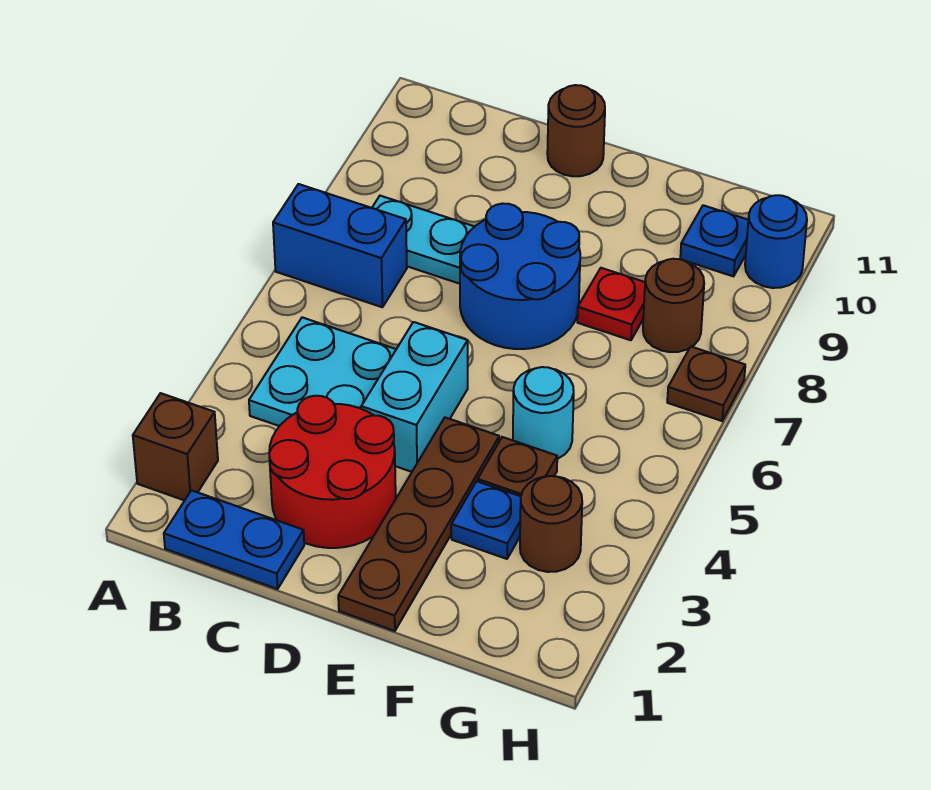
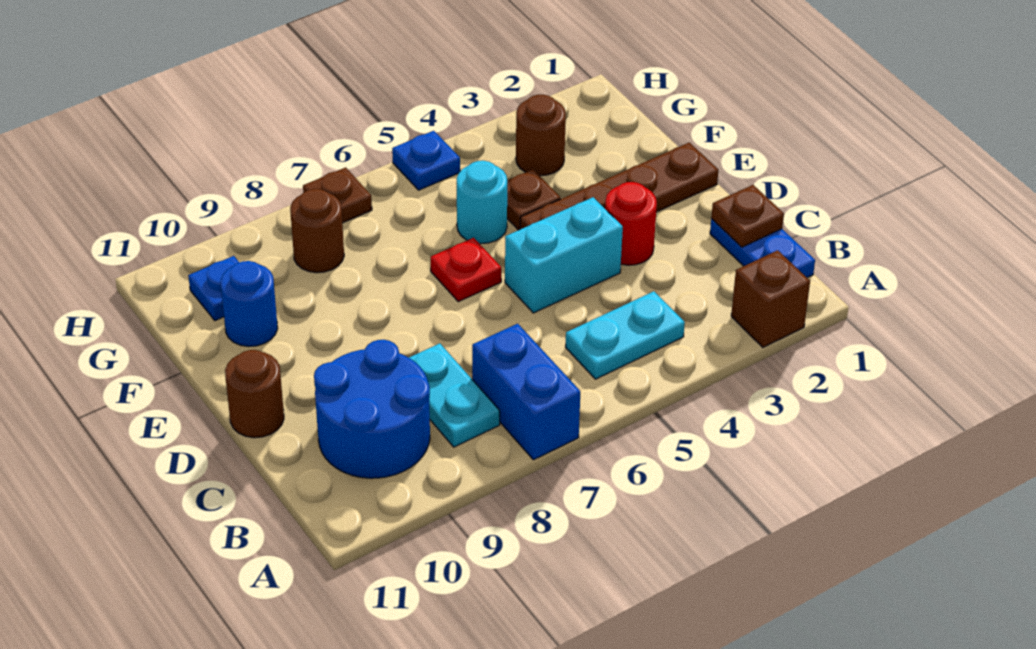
cyan 2x2 plate [249,317,396,426] -> cyan 1x2 plate [565,291,685,379]
none -> brown 1x1 plate [711,185,784,247]
red 2x2 round brick [269,396,396,548] -> red 1x1 round brick [605,182,657,265]
blue 2x2 round brick [460,204,580,349] -> blue 2x2 round brick moved to [314,340,430,478]
blue 1x1 plate [451,481,521,559] -> blue 1x1 plate moved to [392,131,460,190]
red 1x1 plate [577,268,645,340] -> red 1x1 plate moved to [431,238,501,302]
blue 1x1 round brick [745,195,807,288] -> blue 1x1 round brick moved to [221,261,278,347]

